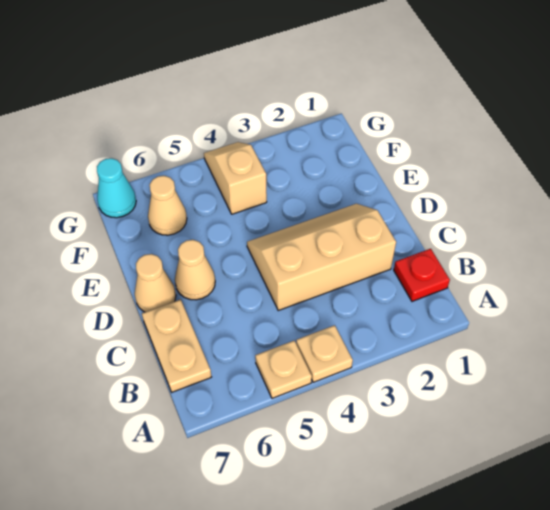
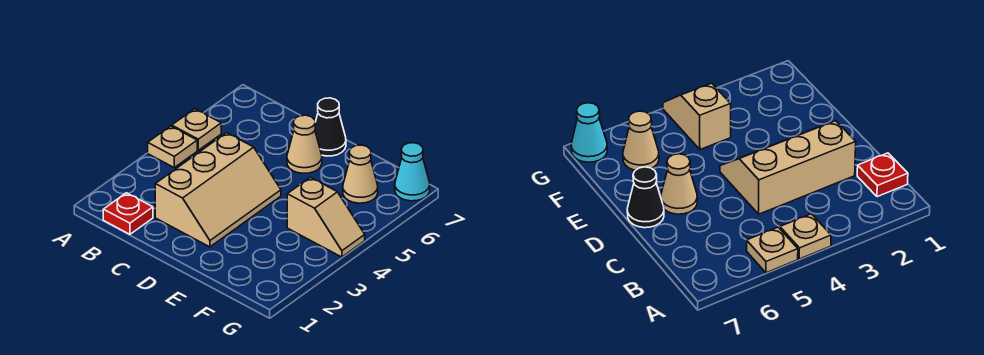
tan 1x2 plate [142,299,211,392] -> none
tan 1x1 cone [135,254,176,312] -> black 1x1 cone [315,98,346,156]

